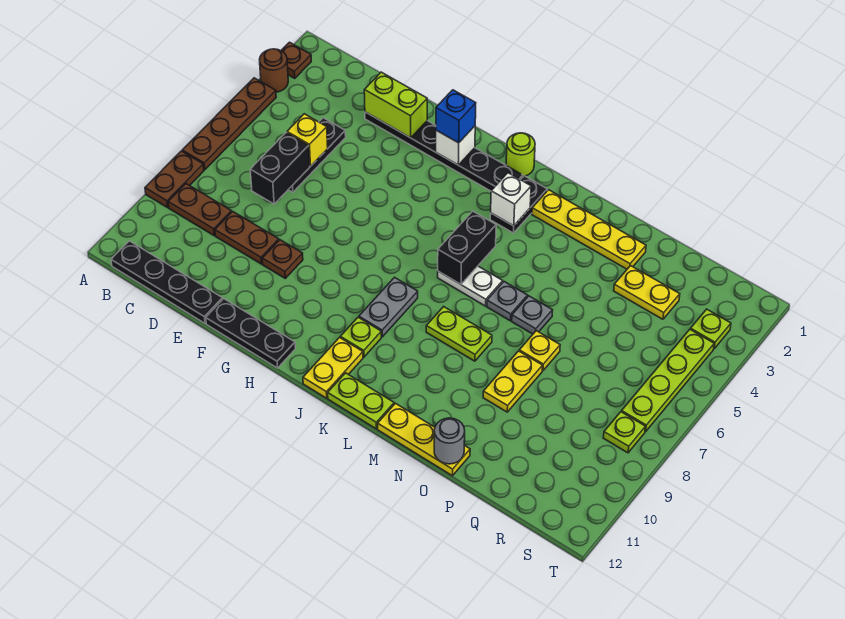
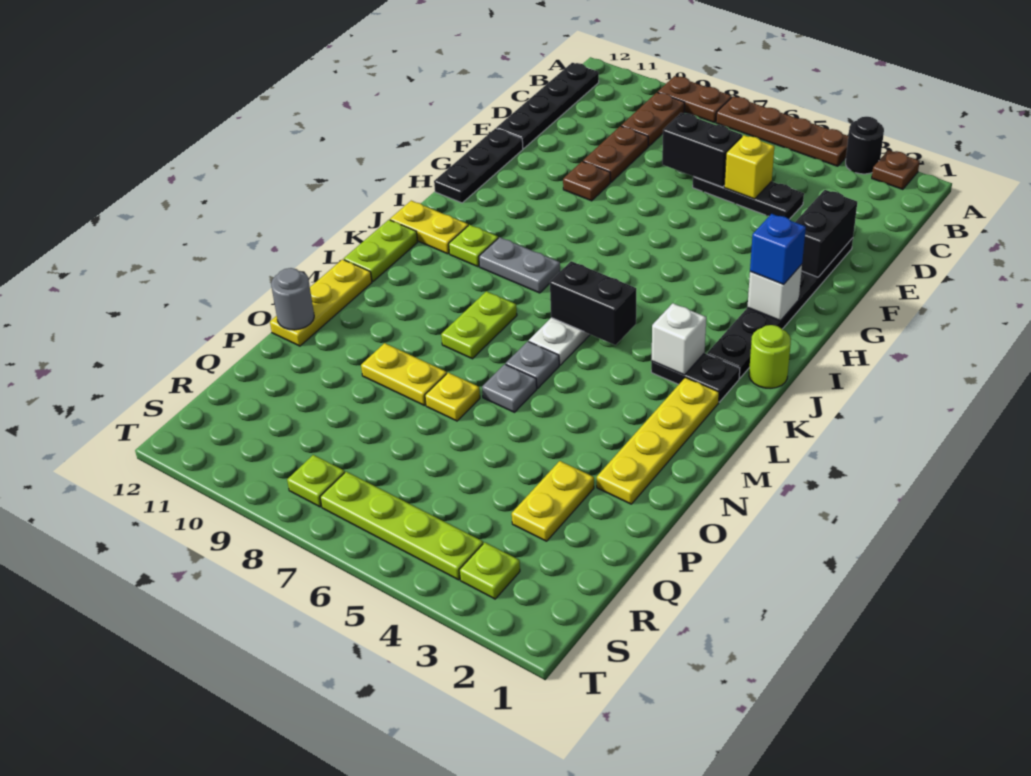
brown 1x1 round brick [259,49,288,92] -> black 1x1 round brick [846,117,884,174]
lime 1x2 brick [364,72,427,138] -> black 1x2 brick [795,190,857,277]

